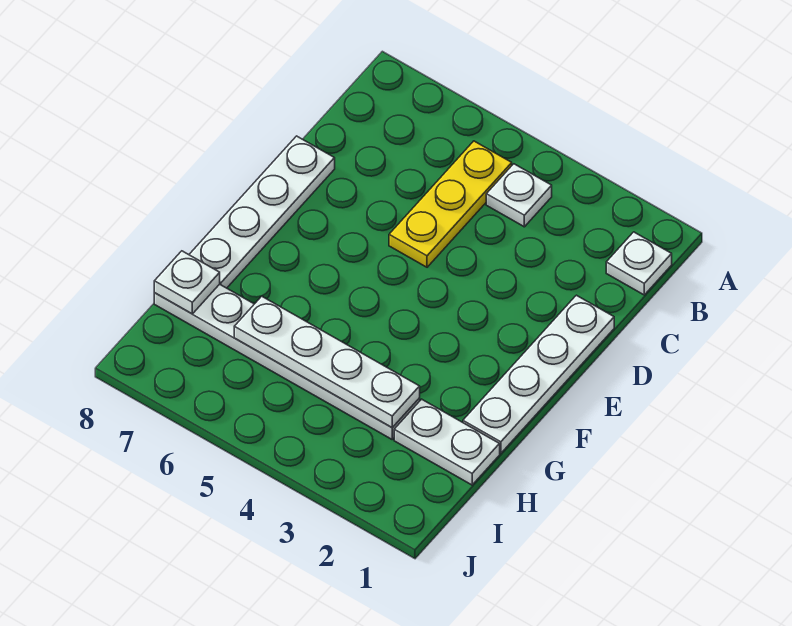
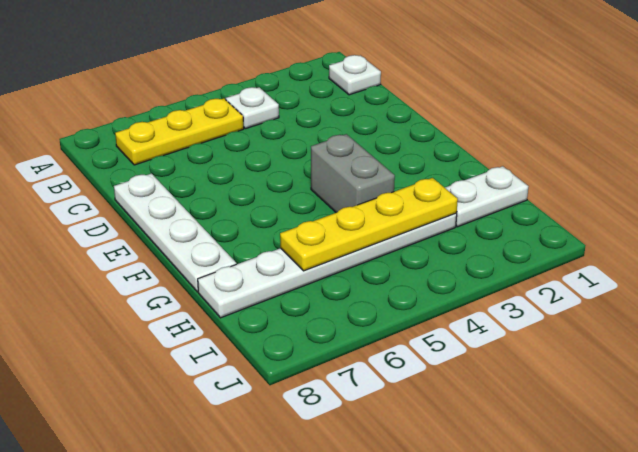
yellow 1x3 plate [389,141,512,267] -> yellow 1x3 plate turned to [115,98,244,165]
white 1x4 plate [463,295,614,453] -> none
none -> grey 1x2 brick [311,134,395,213]
white 1x4 plate [234,296,420,428] -> yellow 1x4 plate [280,178,458,271]
white 1x1 plate [154,251,220,314] -> none

